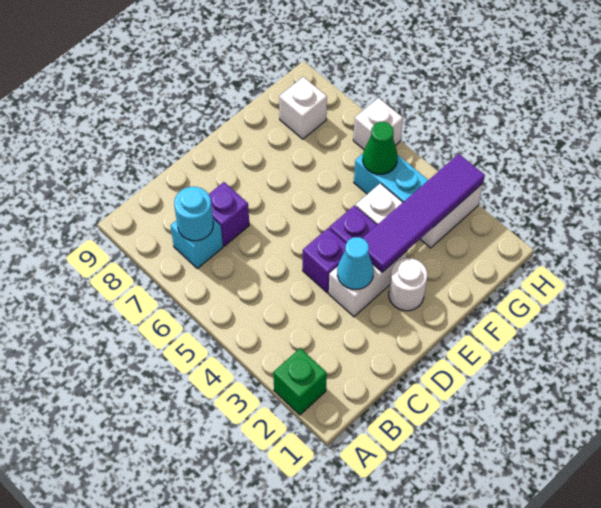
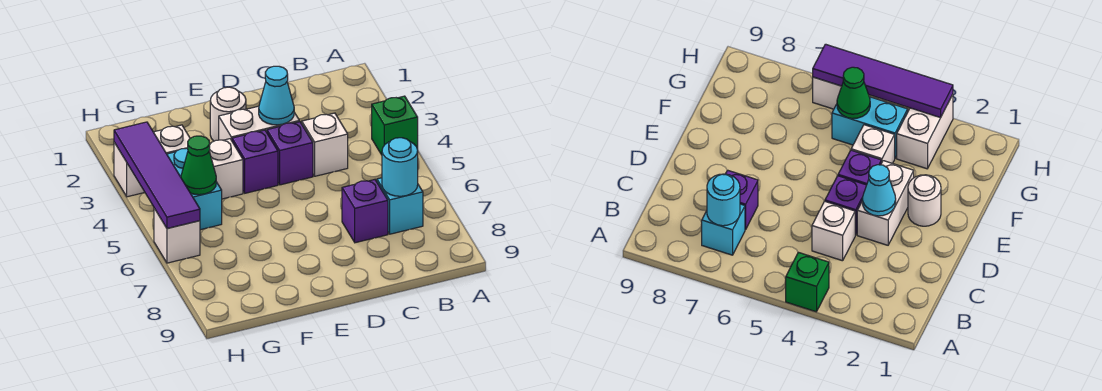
green 1x1 brick [273,348,327,415] -> green 1x1 brick moved to [372,96,418,155]
purple 1x4 tile [362,154,485,272] -> purple 1x4 tile turned to [114,122,200,228]
white 1x1 brick [279,77,327,139] -> white 1x1 brick moved to [302,113,348,176]

